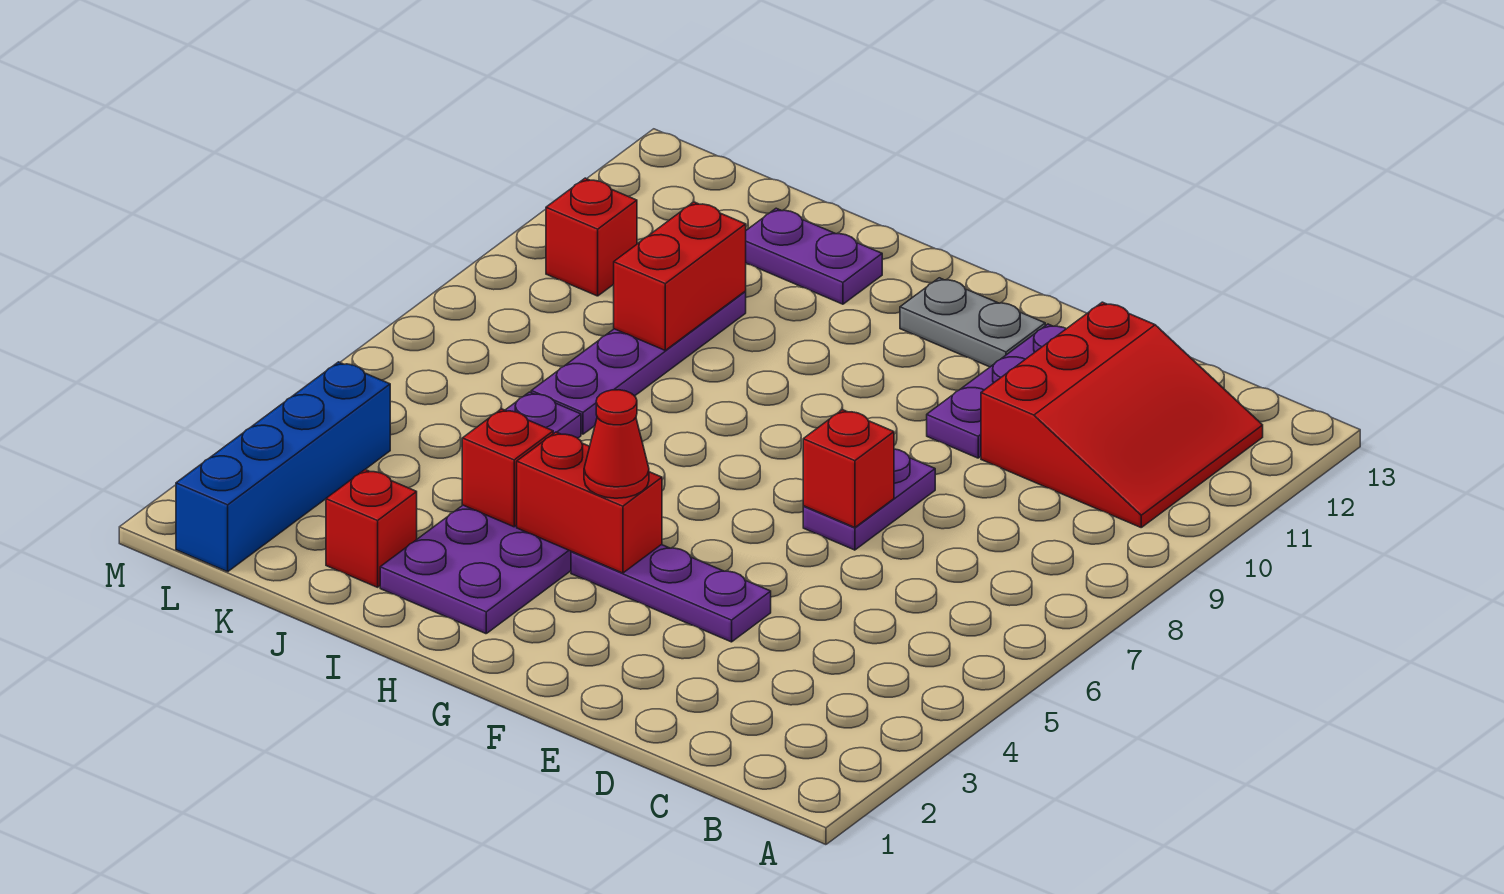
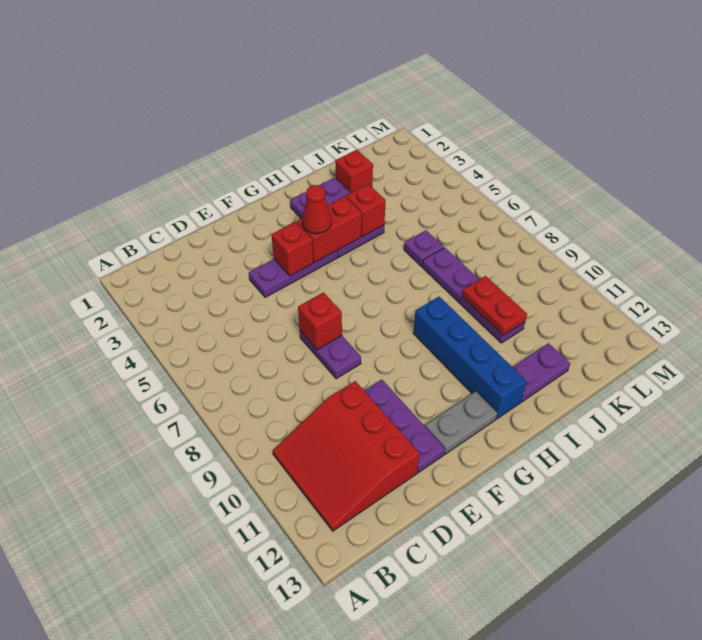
red 1x2 brick [614,202,746,350] -> red 1x2 plate [462,276,527,335]
blue 1x4 brick [176,362,390,572] -> blue 1x4 brick moved to [413,297,527,419]
red 1x1 brick [546,178,637,296] -> red 1x1 brick moved to [271,222,313,276]

